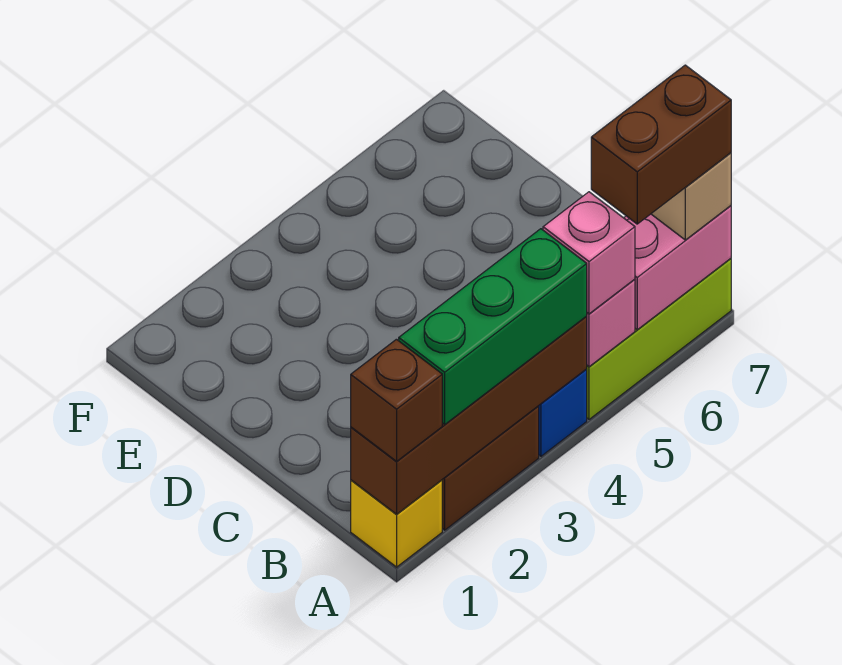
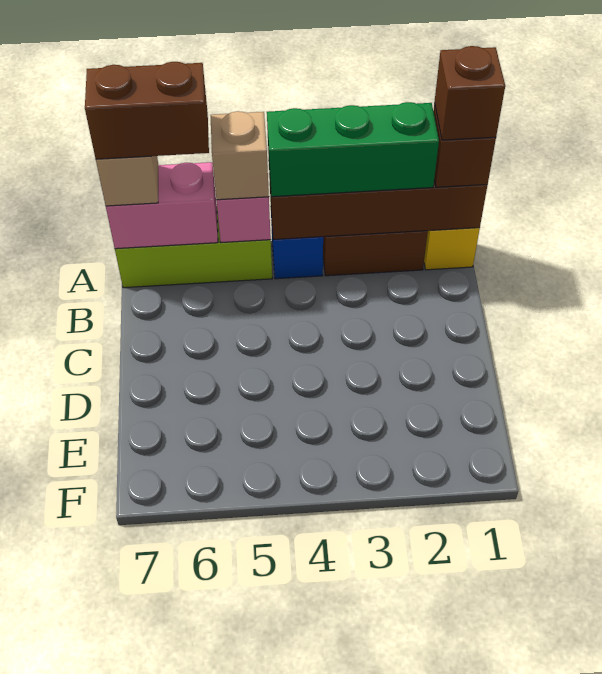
none -> brown 1x1 brick [435,46,505,140]
pink 1x1 brick [543,192,635,314] -> tan 1x1 brick [211,111,269,200]

